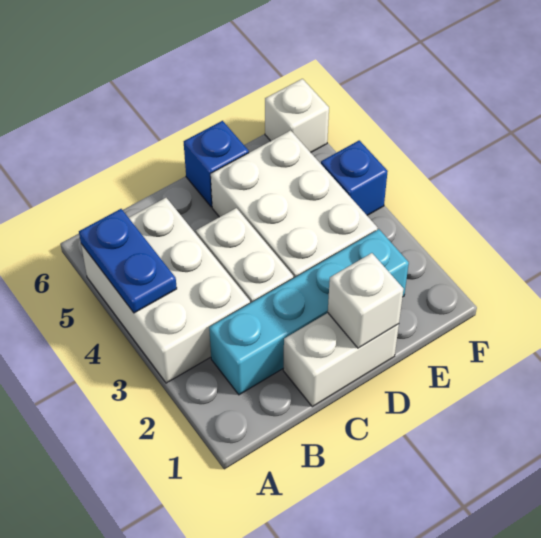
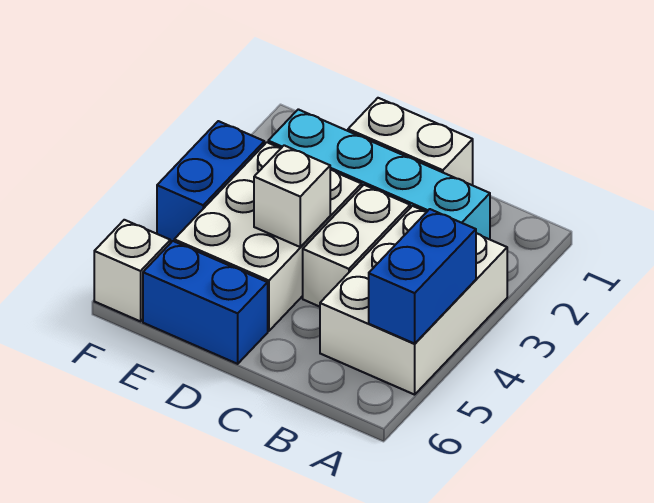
blue 1x2 plate [79,209,177,313] -> blue 1x2 brick [369,209,476,344]
white 1x1 brick [328,253,403,348] -> white 1x1 brick moved to [254,145,330,247]
blue 1x1 brick [184,121,249,207] -> blue 1x2 brick [143,241,268,364]
blue 1x1 brick [321,140,388,215] -> blue 1x2 brick [157,121,264,242]

